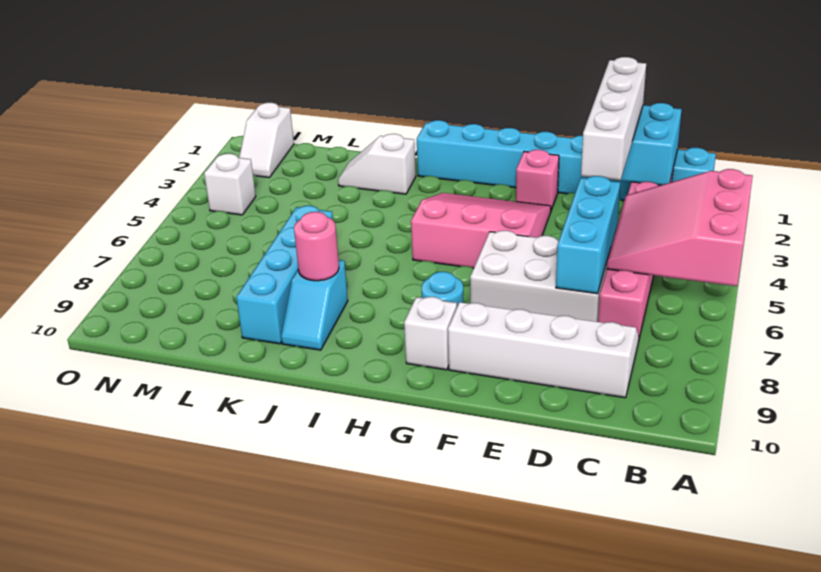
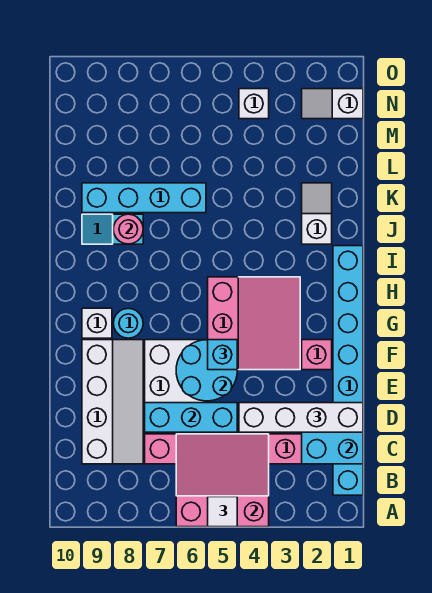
none -> white 1x1 tile [208,497,237,527]
none -> cyan 2x2 round brick [176,340,237,401]
none -> cyan 1x1 brick [208,340,237,370]

